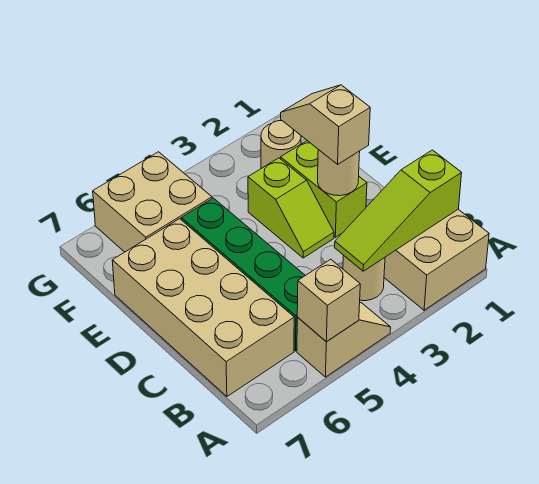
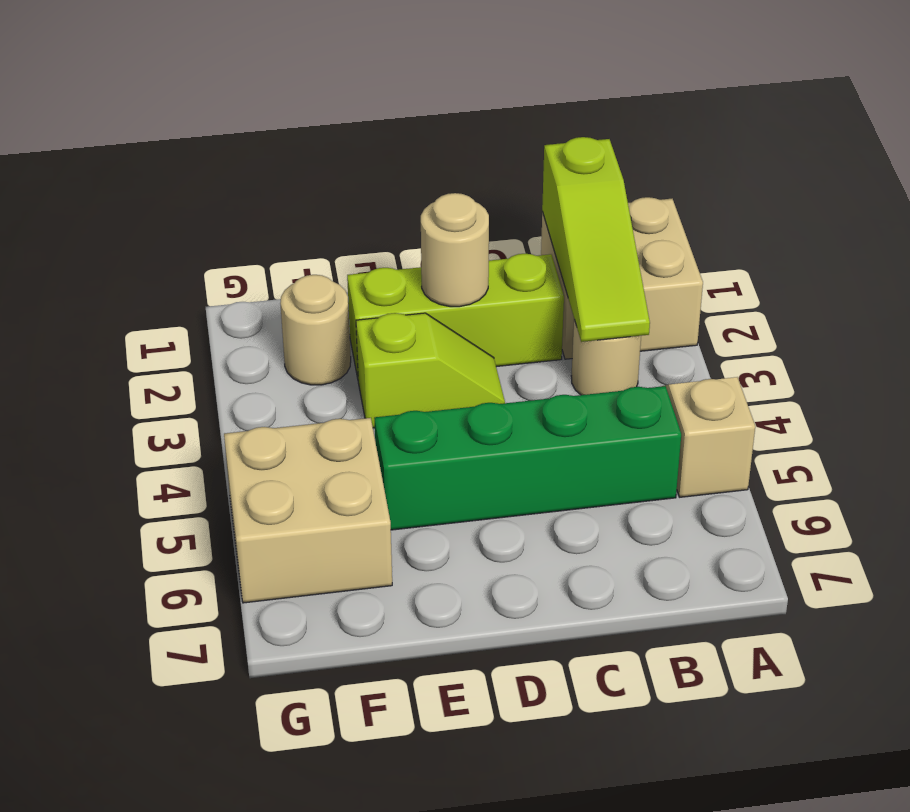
tan 1x1 brick [297,259,360,342] -> none
tan 2x4 brick [112,219,294,396] -> none
lime 1x2 brick [281,141,367,237] -> lime 1x3 brick [347,254,564,378]
tan 1x2 slope [281,85,370,164] -> none

